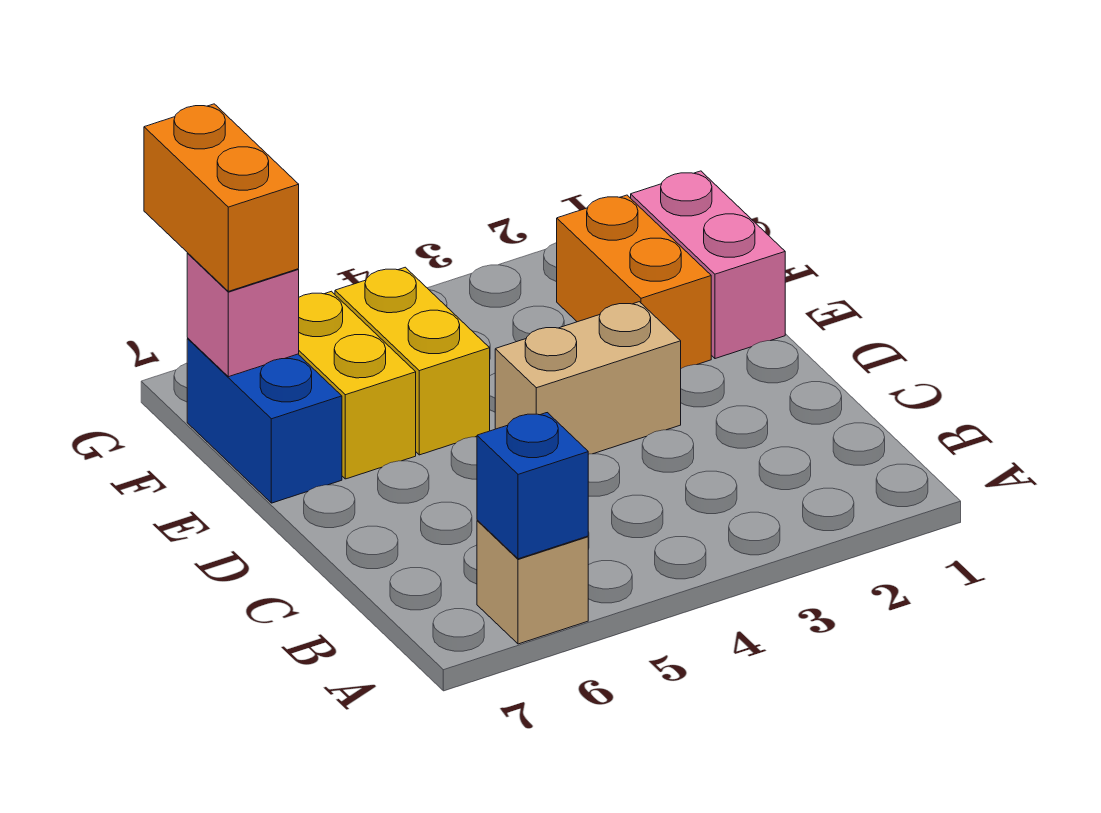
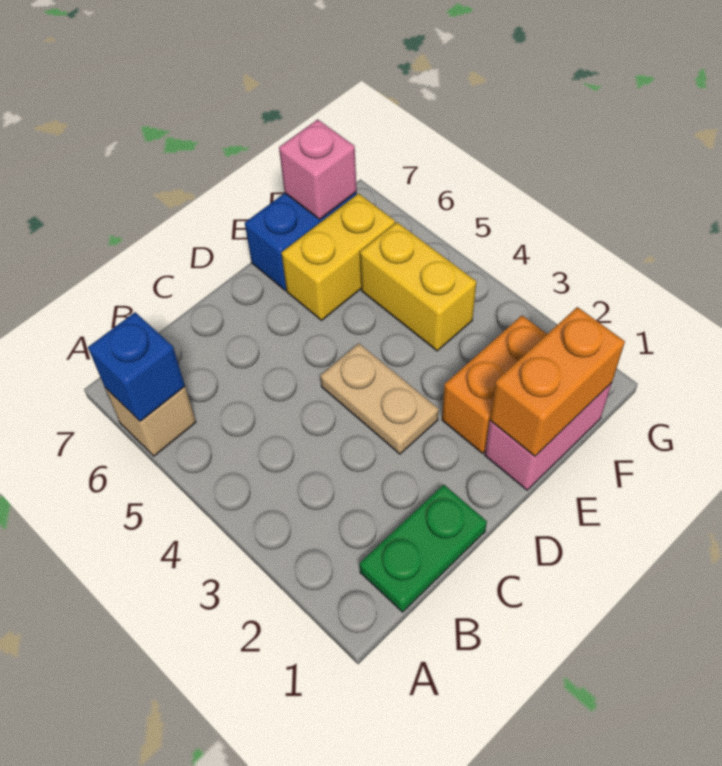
none -> green 1x2 plate [360,485,487,612]
tan 1x2 brick [495,302,681,454] -> tan 1x2 plate [320,343,439,454]
yellow 1x2 brick [335,267,490,455] -> yellow 1x2 brick turned to [360,222,476,351]
orange 1x2 brick [144,104,299,291] -> orange 1x2 brick moved to [490,307,625,456]

